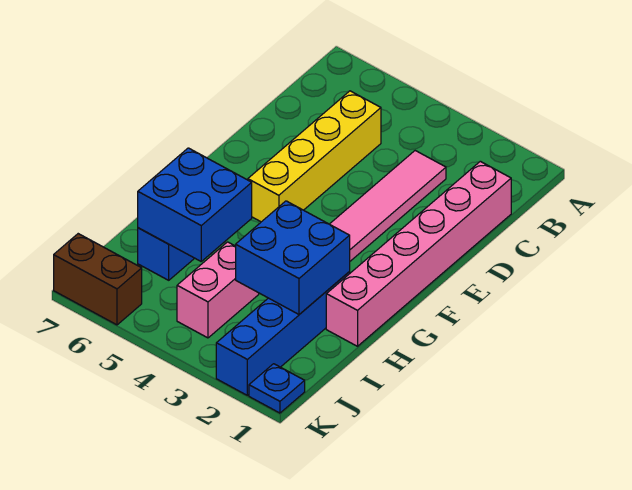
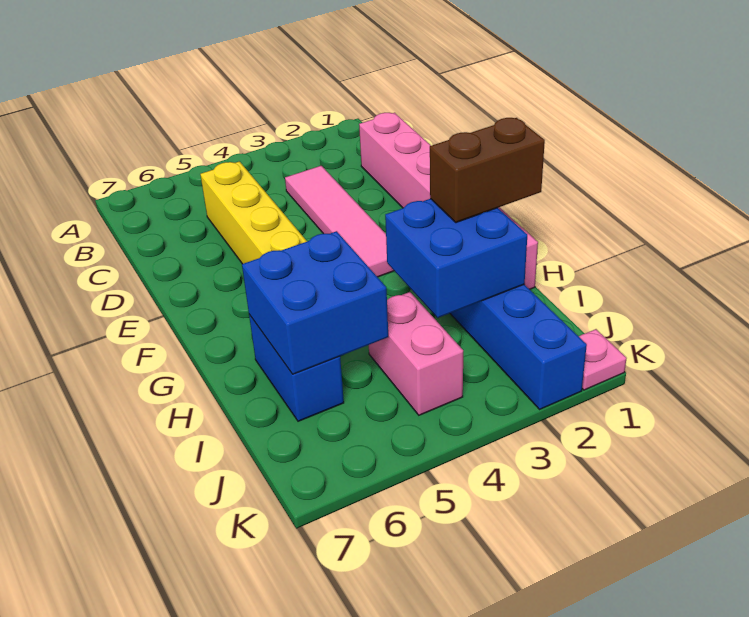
blue 1x1 plate [249,364,305,413] -> pink 1x1 plate [579,329,627,390]
brown 1x2 brick [54,234,142,325] -> brown 1x2 brick moved to [430,118,545,223]

